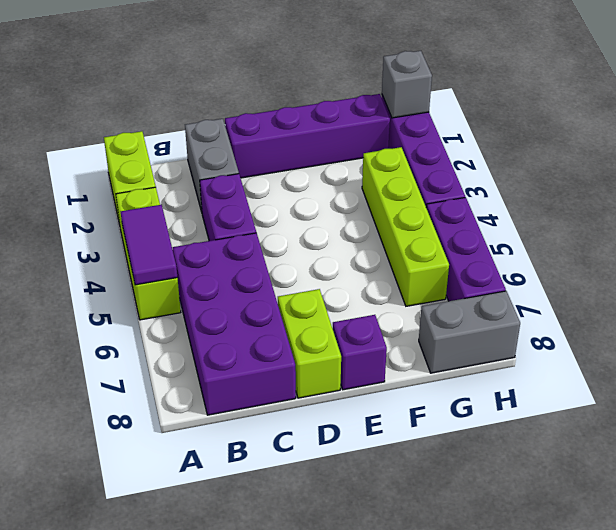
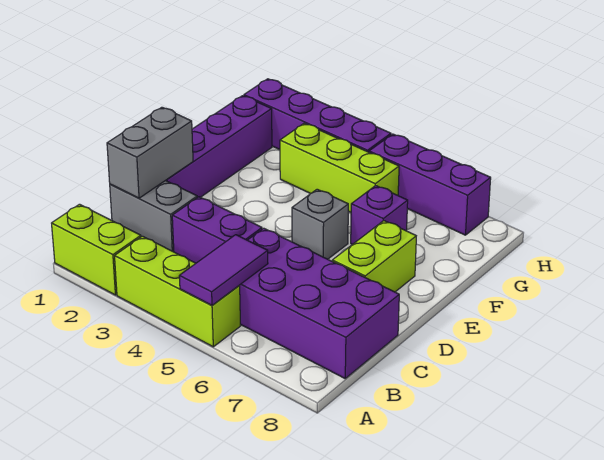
purple 1x2 tile [121,205,177,285] -> purple 1x2 tile turned to [179,235,268,305]
lime 1x2 brick [278,289,341,398] -> lime 1x2 brick turned to [332,221,416,292]
purple 1x1 brick [333,315,387,390] -> purple 1x1 brick moved to [351,186,408,244]
lime 1x4 brick [362,147,449,306] -> lime 1x3 brick [280,123,399,212]
grey 1x2 brick [419,291,520,373] -> grey 1x2 brick moved to [107,107,193,198]
grey 1x1 brick [382,51,432,118] -> grey 1x1 brick moved to [292,189,348,259]

